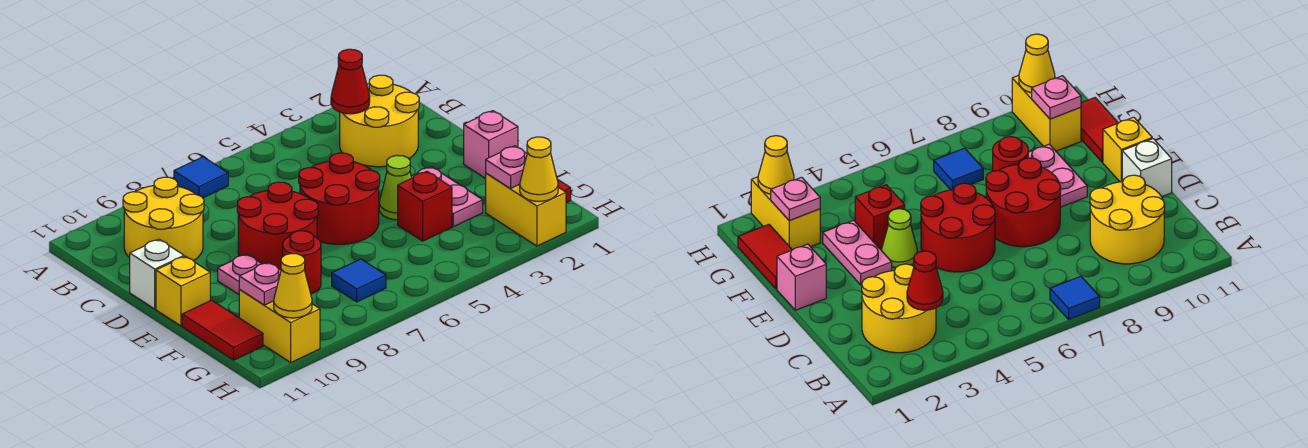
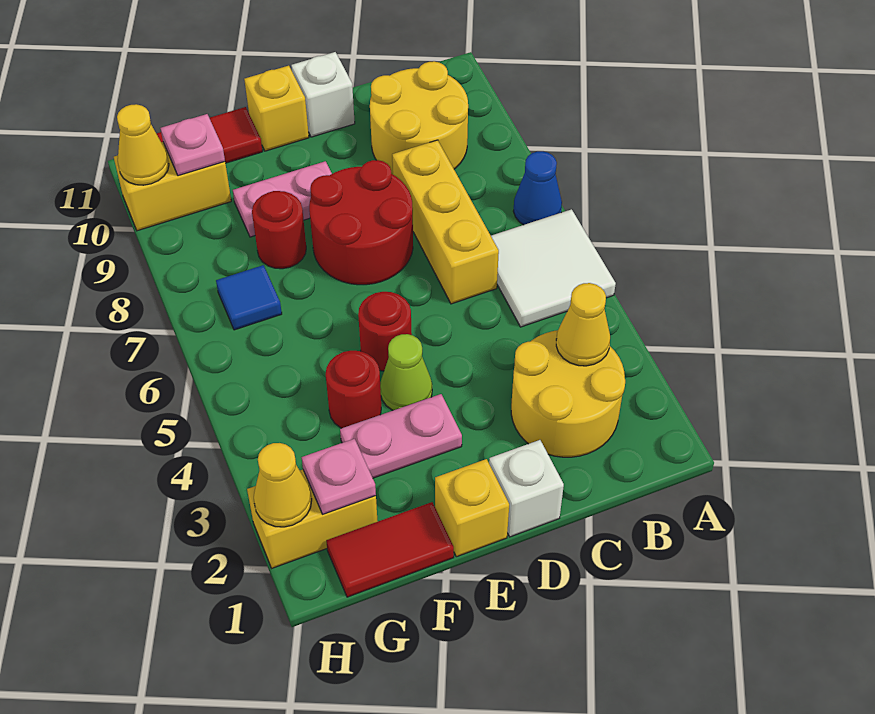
none -> white 2x2 tile [491,209,616,327]
blue 1x1 tile [174,157,228,198] -> blue 1x1 cone [513,151,562,225]
red 1x1 cone [331,49,370,114] -> yellow 1x1 cone [556,283,610,366]
none -> yellow 1x3 brick [392,140,499,304]
none -> white 1x1 brick [489,440,564,537]
red 2x2 round brick [299,153,380,244] -> red 1x1 round brick [358,292,412,371]
pink 1x1 brick [464,111,518,179] -> yellow 1x1 brick [435,459,509,557]
red 1x1 brick [398,171,452,241] -> red 1x1 round brick [326,351,381,428]

